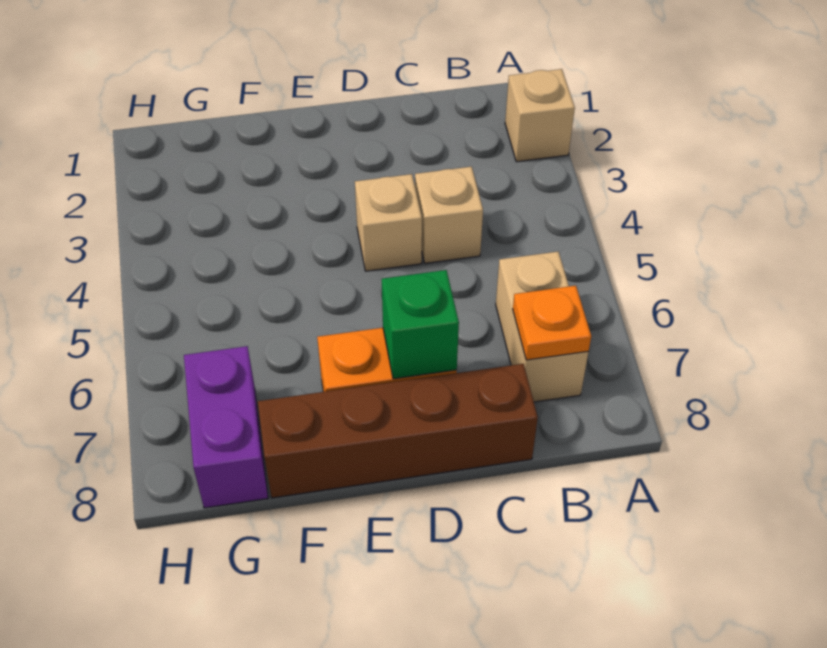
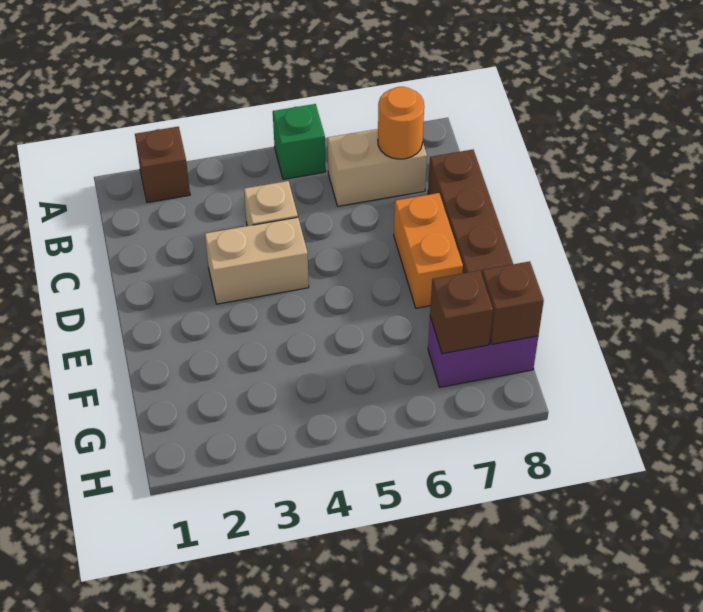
tan 1x1 brick [505,69,575,162] -> brown 1x1 brick [135,127,190,203]
orange 1x1 plate [513,286,591,360] -> orange 1x1 round brick [378,87,424,159]
tan 1x1 brick [355,174,422,271] -> tan 1x2 brick [205,217,309,304]
green 1x1 brick [382,270,459,379] -> green 1x1 brick moved to [273,104,326,179]
none -> brown 1x1 brick [430,270,493,354]
none -> brown 1x1 brick [482,261,544,344]

